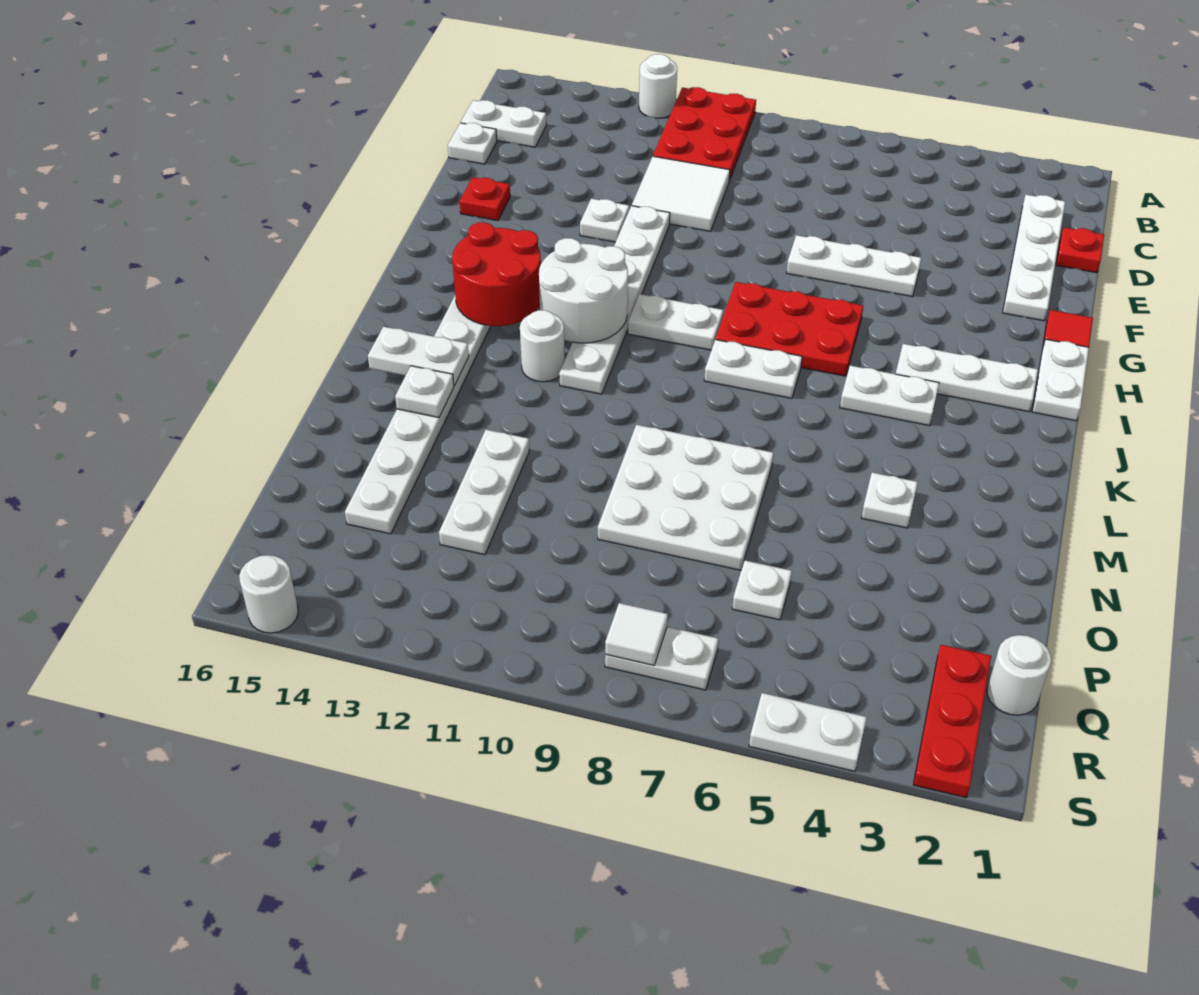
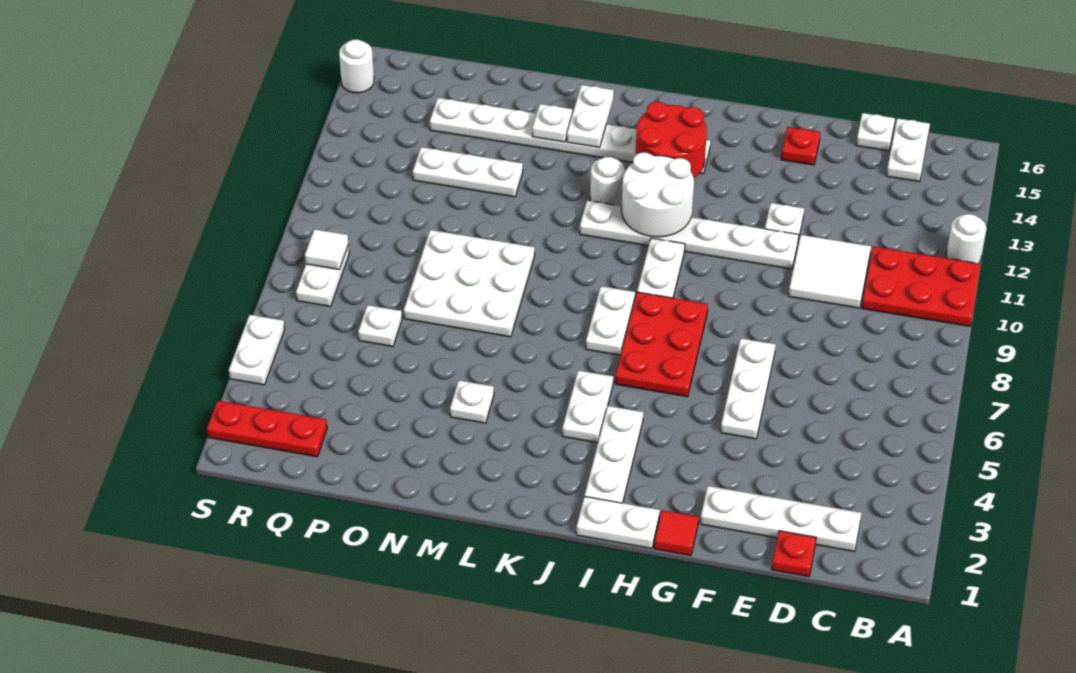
white 1x1 round brick [987,635,1051,715] -> none

